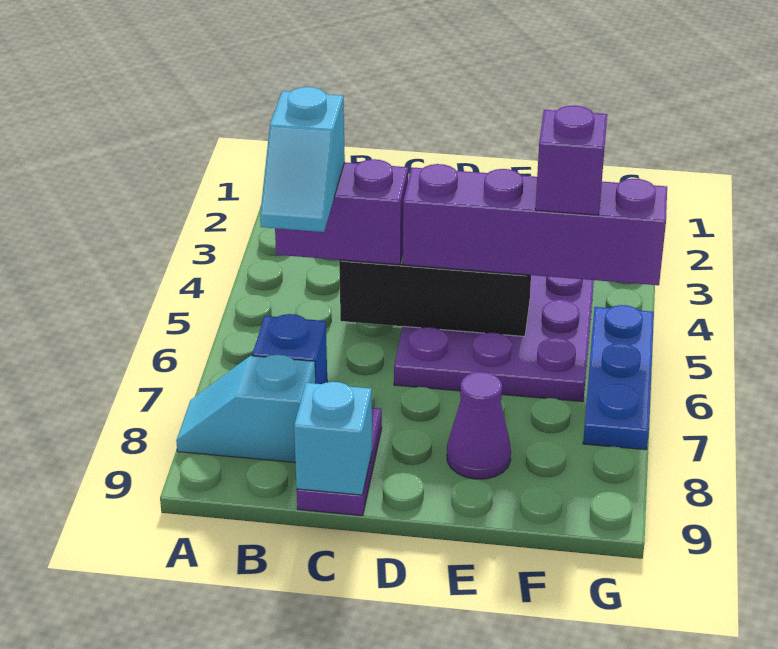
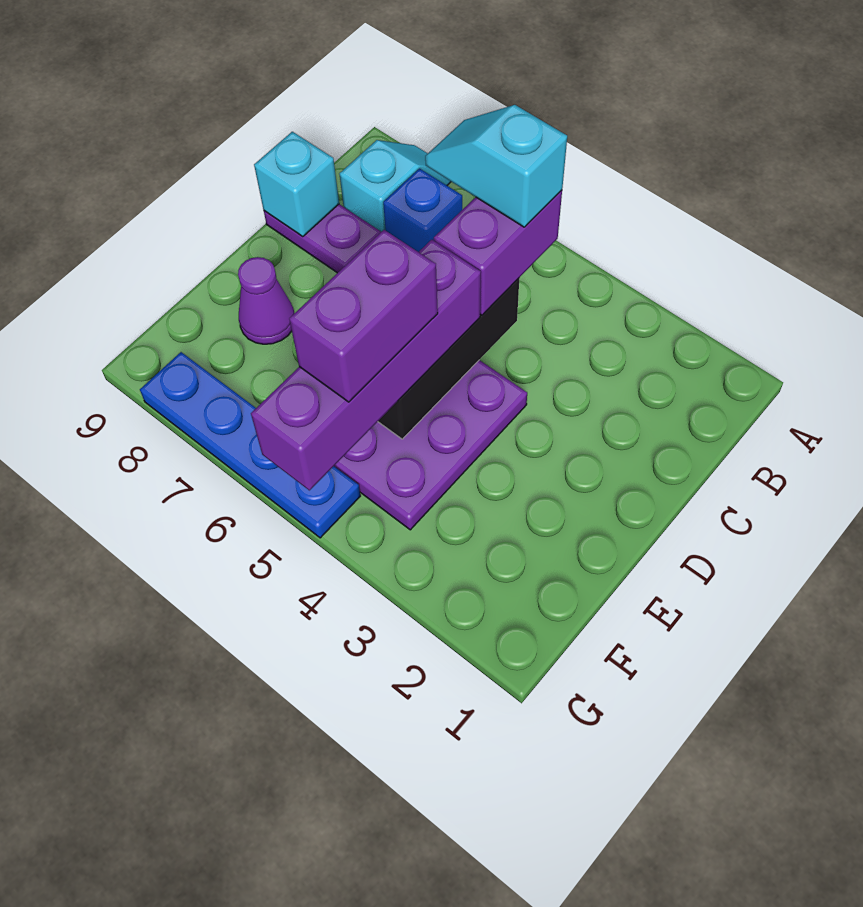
purple 1x1 brick [535,106,607,215] -> purple 1x2 brick [289,230,438,402]
blue 1x3 plate [583,305,654,450] -> blue 1x4 plate [140,352,360,538]

